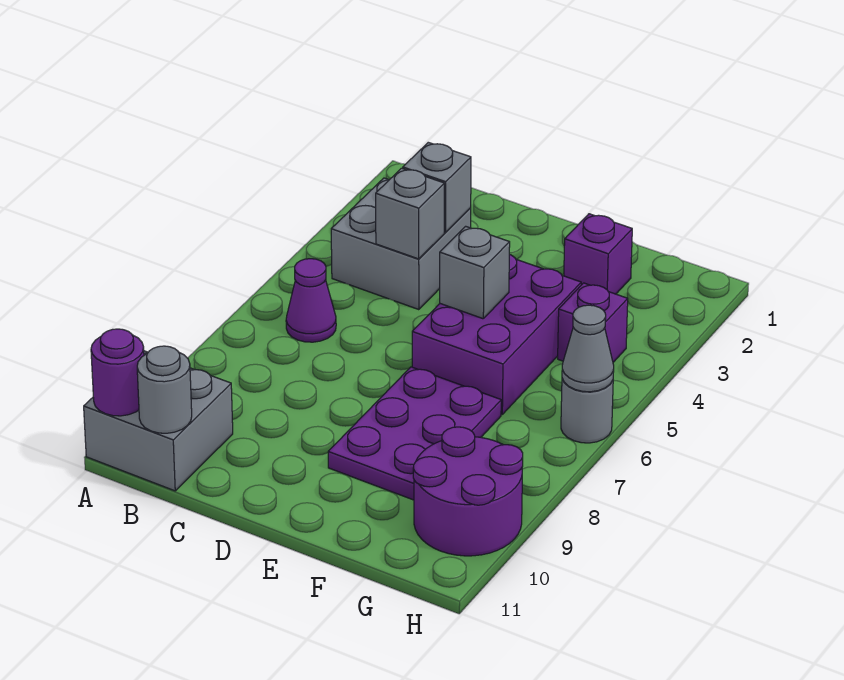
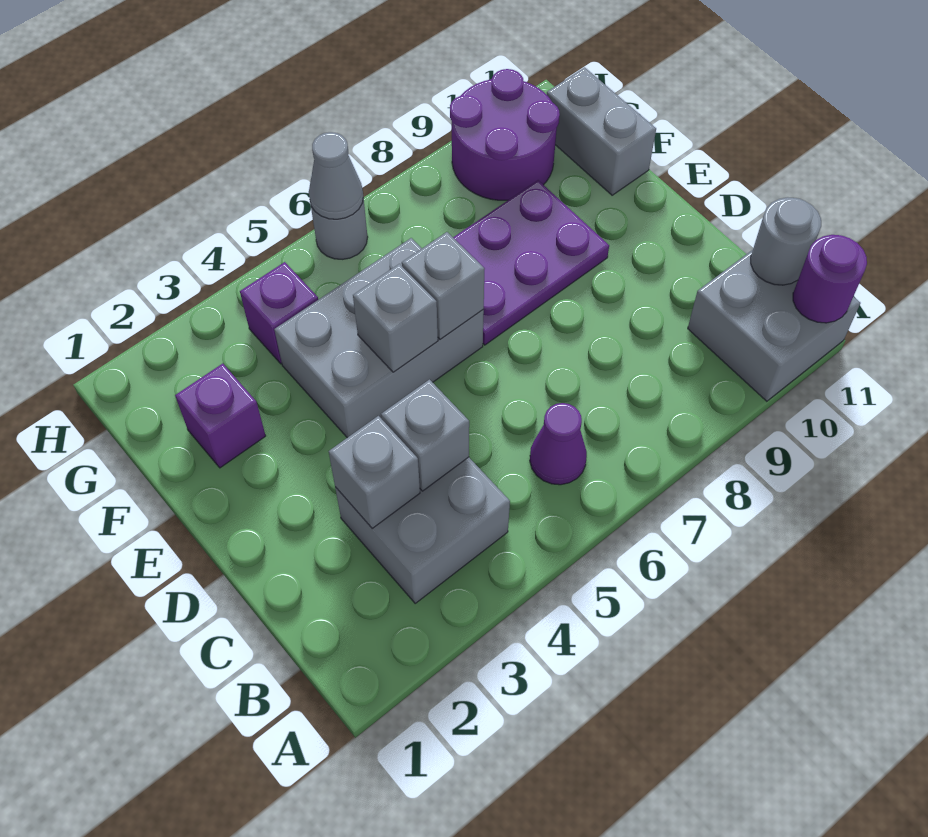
purple 2x3 brick [412,254,581,414] -> grey 2x3 brick [274,238,484,438]
none -> grey 1x1 brick [402,232,485,339]
none -> grey 1x2 brick [547,67,656,195]

